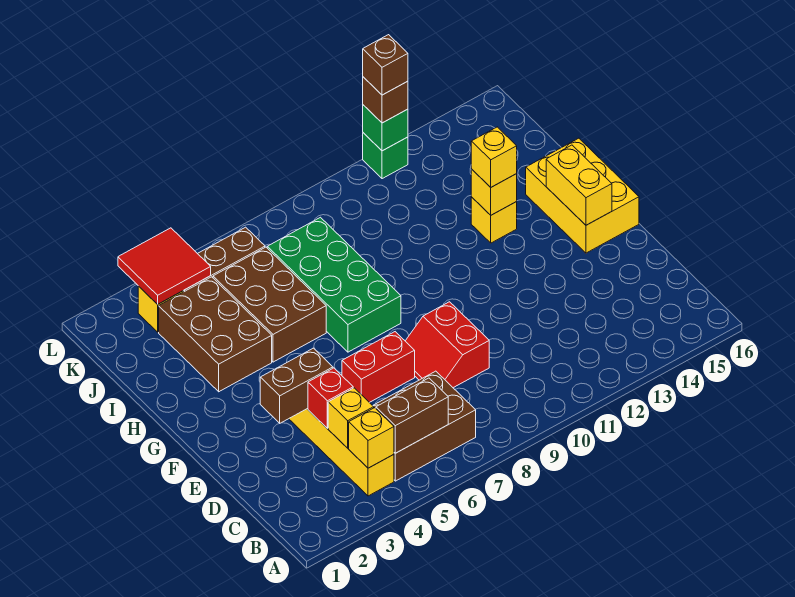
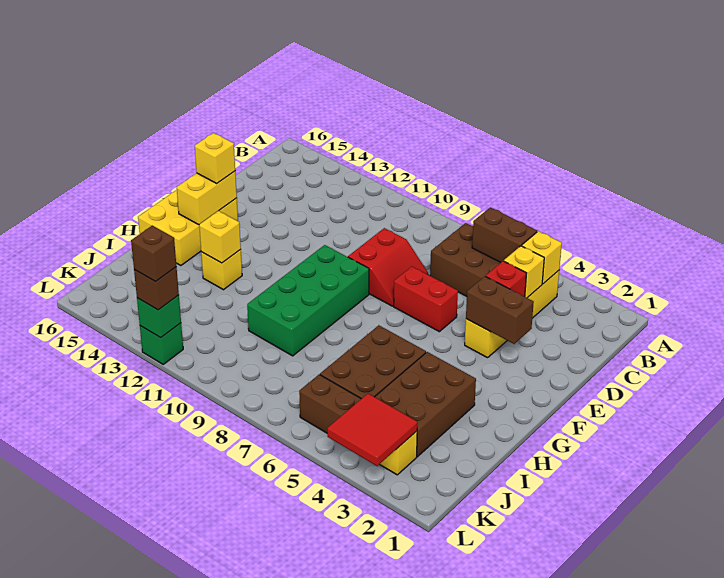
green 2x4 brick [267,217,401,352] -> green 2x4 brick moved to [247,245,369,356]
yellow 1x1 brick [471,127,517,187] -> yellow 1x1 brick moved to [195,133,235,183]

